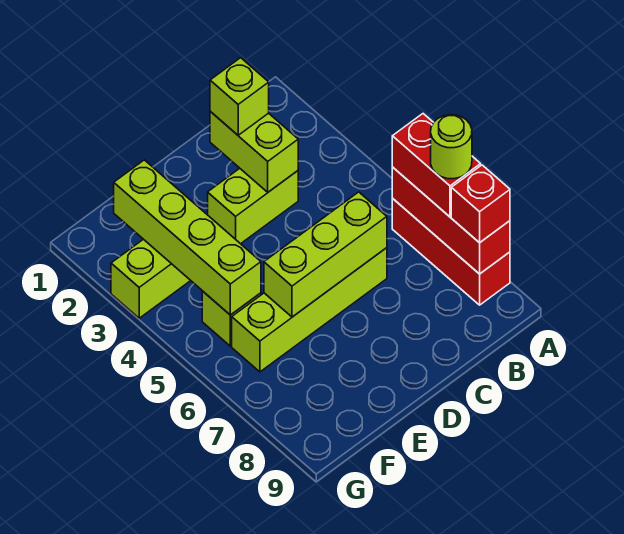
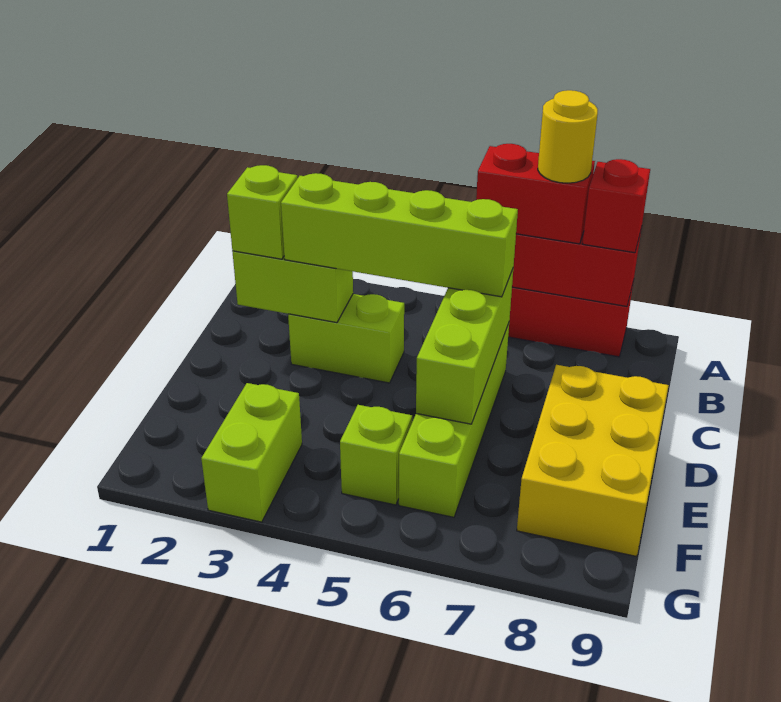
lime 1x1 round brick [431,115,472,179] -> yellow 1x1 round brick [538,90,598,183]
lime 1x2 brick [208,168,298,244] -> lime 1x2 brick turned to [288,294,404,383]
none -> yellow 2x3 brick [517,365,669,557]
lime 1x4 brick [114,160,261,315] -> lime 1x4 brick moved to [281,173,518,297]

